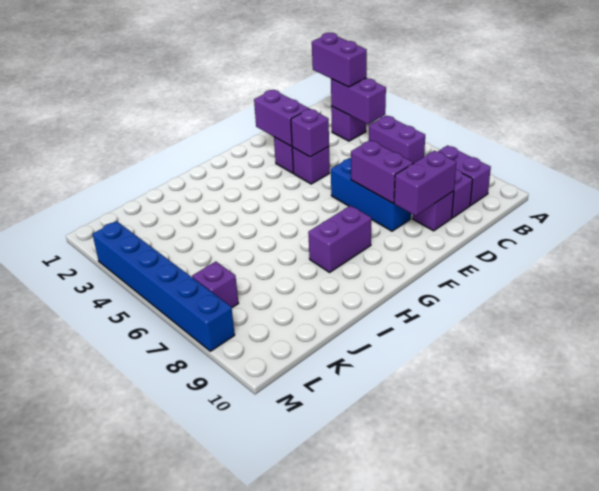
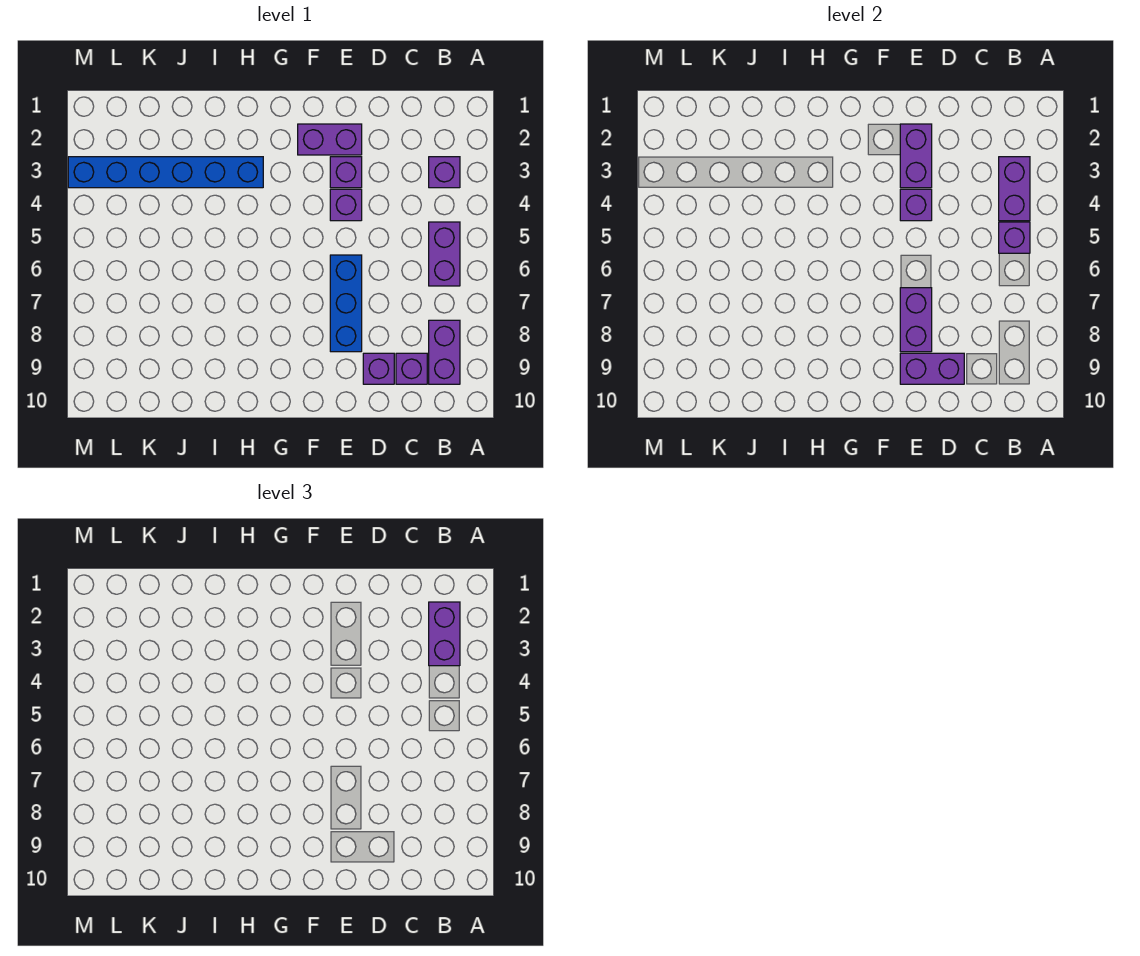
purple 1x2 brick [308,205,371,272] -> purple 1x2 brick moved to [298,124,362,155]
purple 1x1 brick [192,262,239,308] -> purple 1x1 brick moved to [999,222,1030,253]
blue 1x6 brick [93,221,235,351] -> blue 1x6 brick turned to [68,157,263,188]

